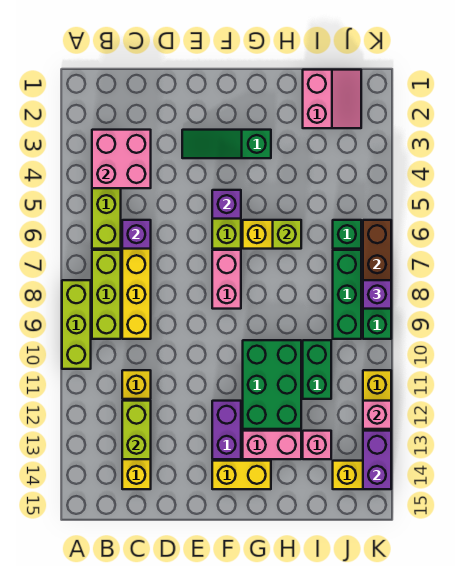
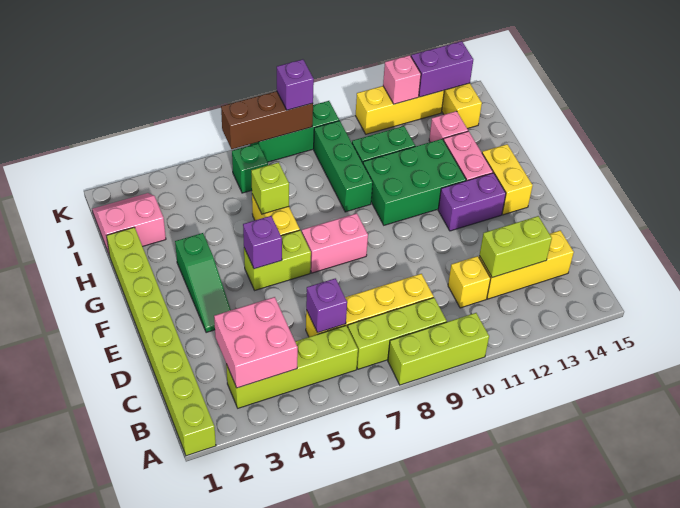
none -> lime 1x8 brick [106,227,216,456]
green 1x3 brick [333,250,361,339] -> green 1x3 brick turned to [314,121,373,212]

